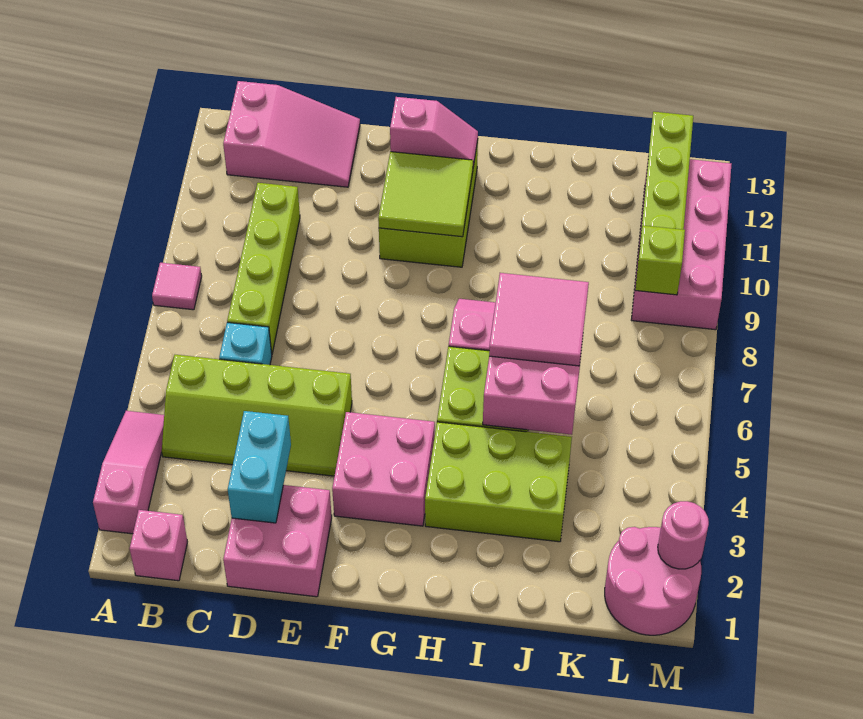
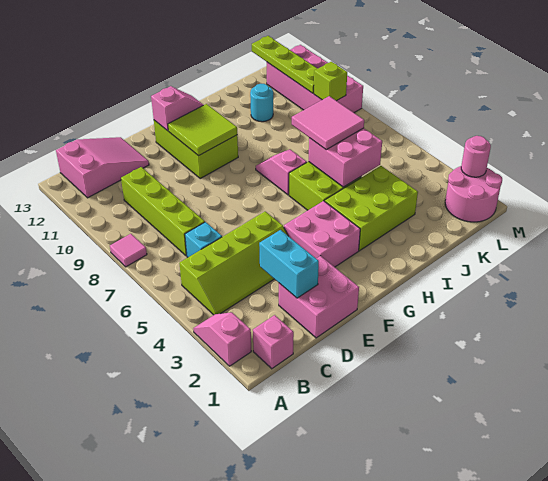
pink 1x3 slope [93,411,164,534] -> pink 1x2 slope [193,312,251,366]
none -> cyan 1x1 round brick [250,84,273,122]

